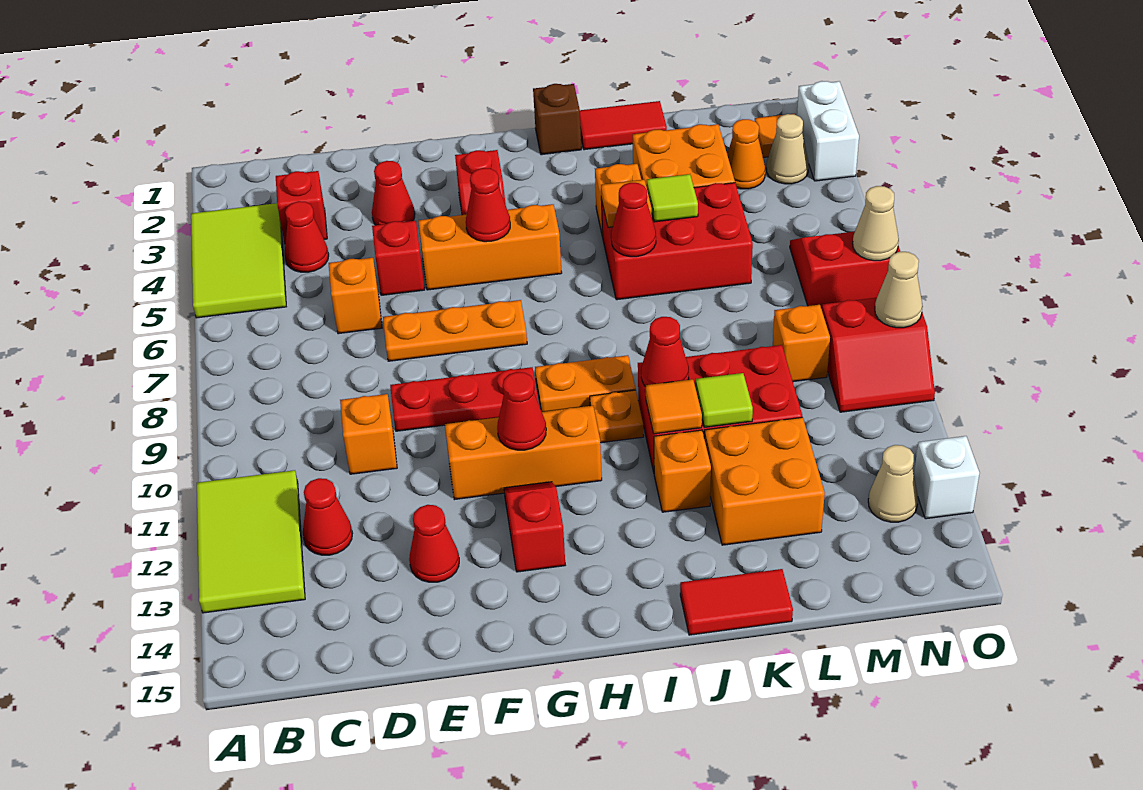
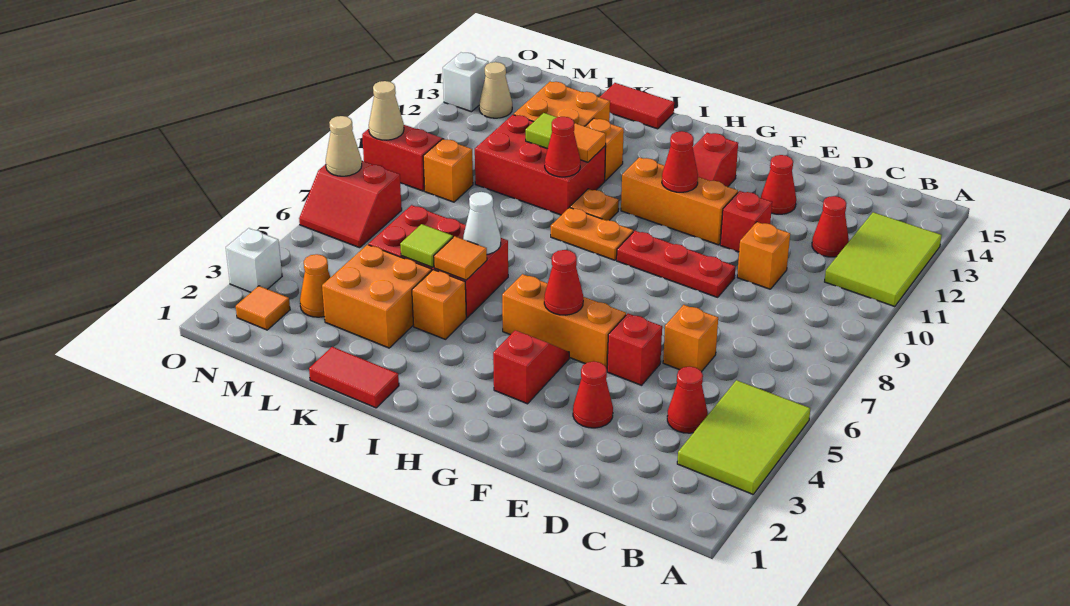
red 1x1 brick [276,171,327,243] -> red 1x1 brick moved to [720,191,772,252]
orange 1x3 plate [383,300,527,361] -> none
brown 1x1 brick [533,84,581,155] -> none
red 1x1 cone [611,183,656,257] -> white 1x1 cone [463,192,501,254]
tan 1x1 cone [767,114,809,184] -> none
white 1x2 brick [797,81,859,181] -> white 1x1 brick [226,228,282,292]

